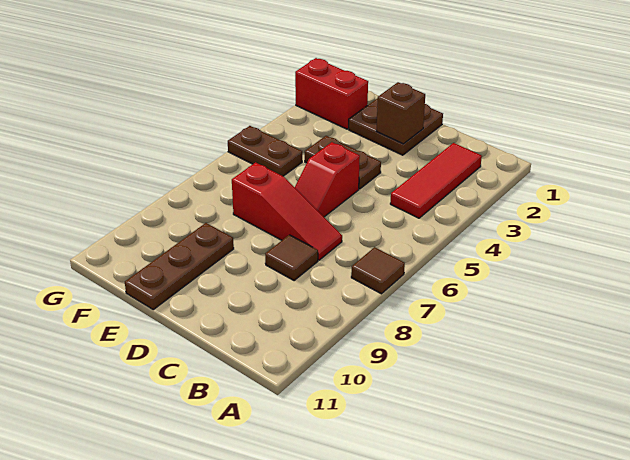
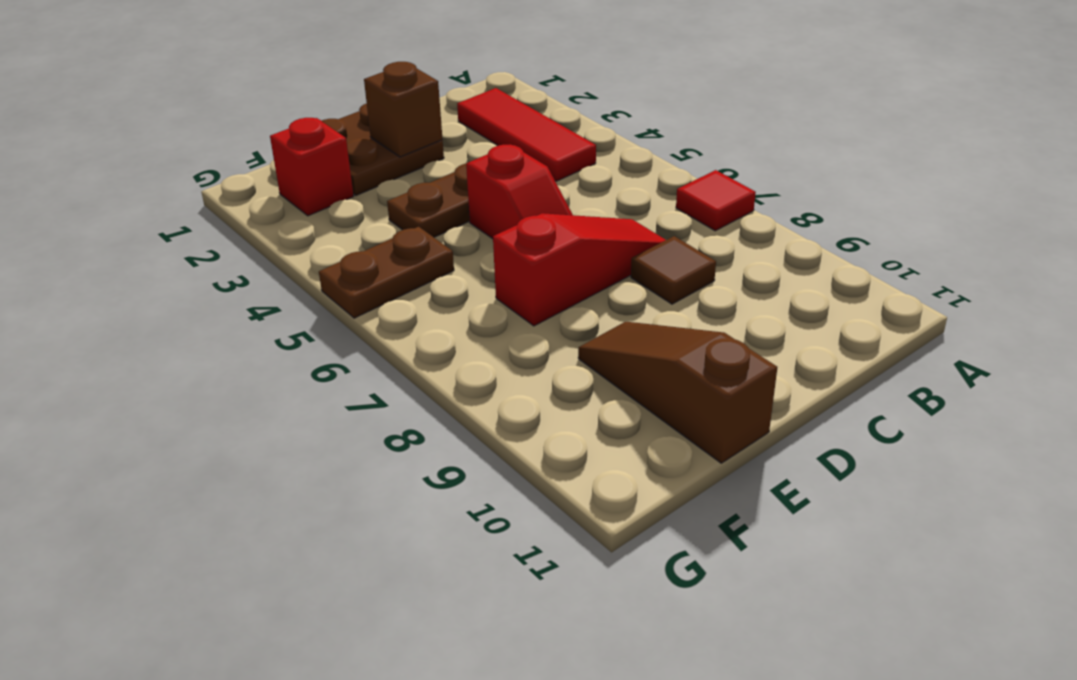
brown 1x1 tile [351,247,405,294] -> red 1x1 tile [676,170,756,231]
brown 1x3 plate [125,223,234,310] -> brown 1x3 slope [578,322,777,463]
red 1x2 brick [295,58,368,129] -> red 1x1 brick [270,118,353,216]

